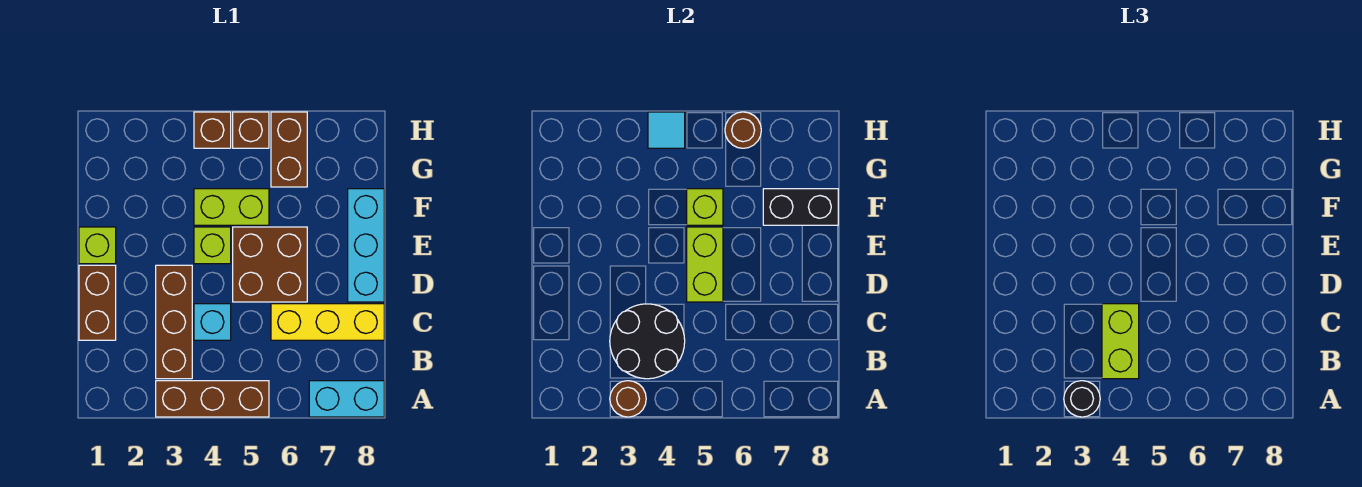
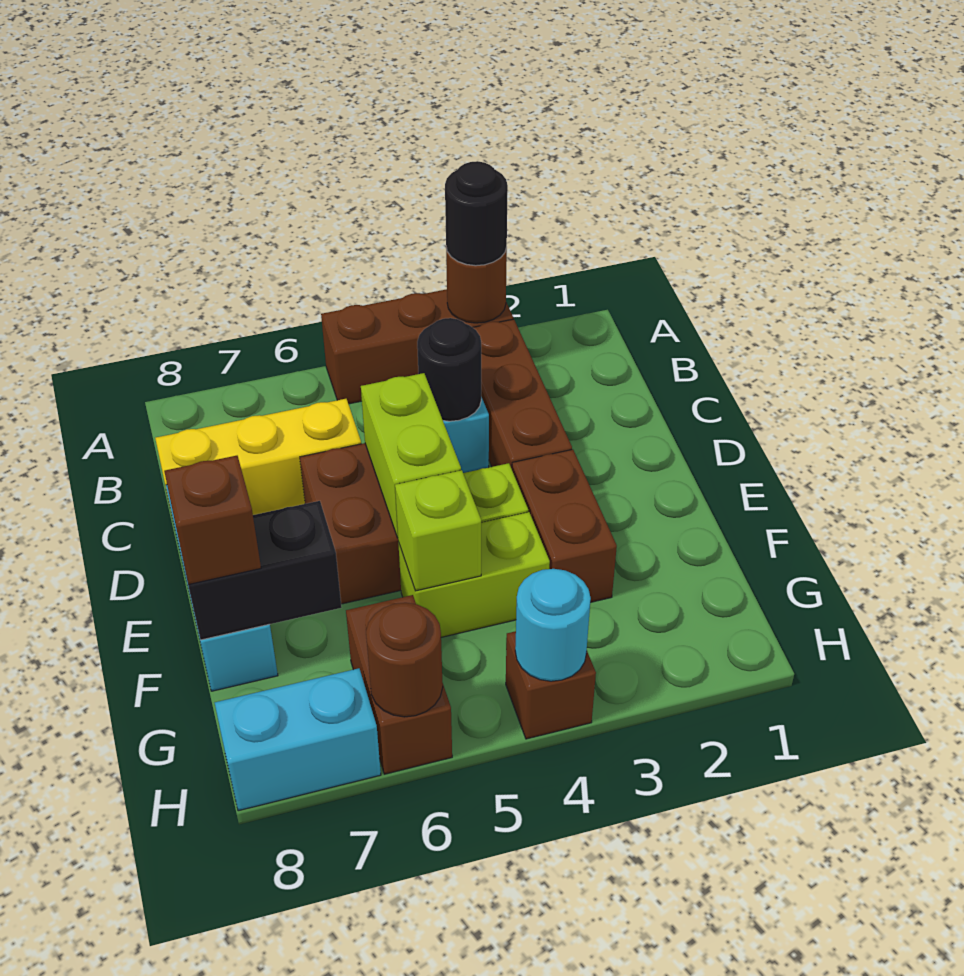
cyan 1x2 brick [309,381,384,417] -> cyan 1x2 brick moved to [215,668,381,811]
black 2x2 round brick [610,304,685,379] -> black 1x1 round brick [417,318,481,421]
lime 1x2 brick [1102,304,1139,379] -> none
brown 1x2 brick [79,265,116,340] -> brown 1x2 brick moved to [512,449,617,602]
lime 1x1 brick [79,227,116,264] -> none
cyan 1x1 tile [648,112,685,148] -> cyan 1x1 round brick [515,569,591,681]
brown 1x1 brick [233,112,269,148] -> brown 1x1 brick moved to [164,456,261,584]

